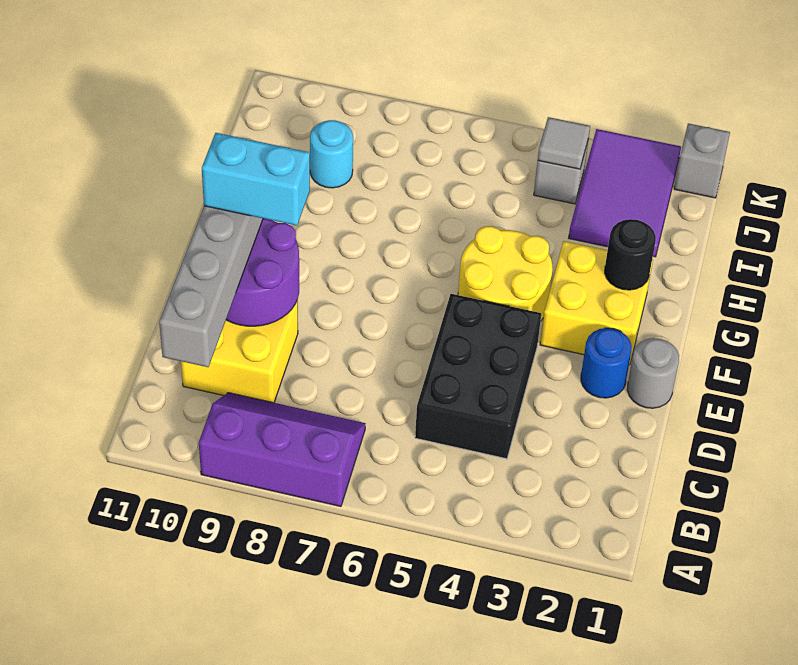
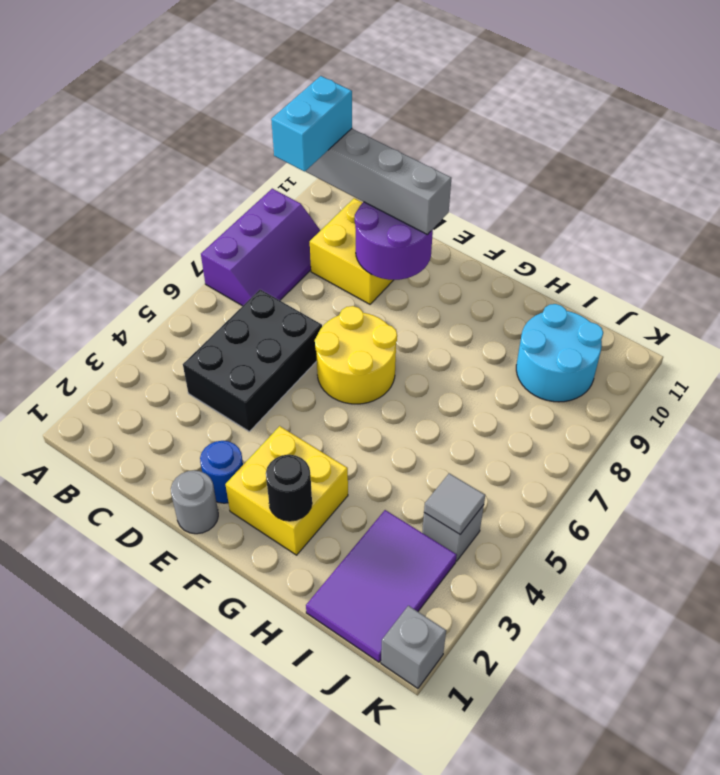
black 2x3 brick [415,294,541,459] -> black 2x3 brick turned to [183,290,322,431]
cyan 1x2 brick [202,133,310,226] -> cyan 1x2 brick moved to [271,76,352,171]
yellow 2x2 round brick [458,226,553,320] -> yellow 2x2 round brick moved to [315,306,397,404]
purple 2x3 tile [569,129,681,257] -> purple 2x3 tile turned to [306,510,457,662]
cyan 1x1 round brick [310,120,353,188] -> cyan 2x2 round brick [516,304,603,402]

